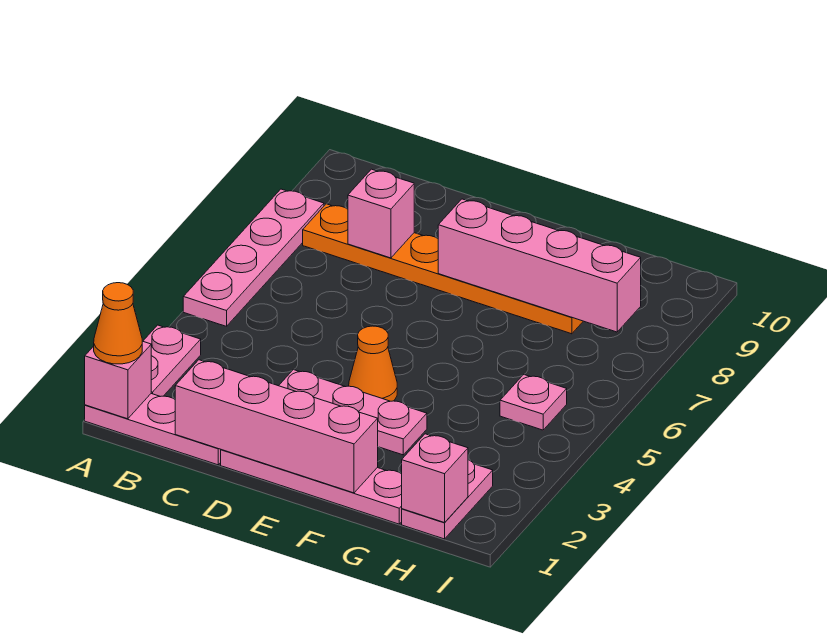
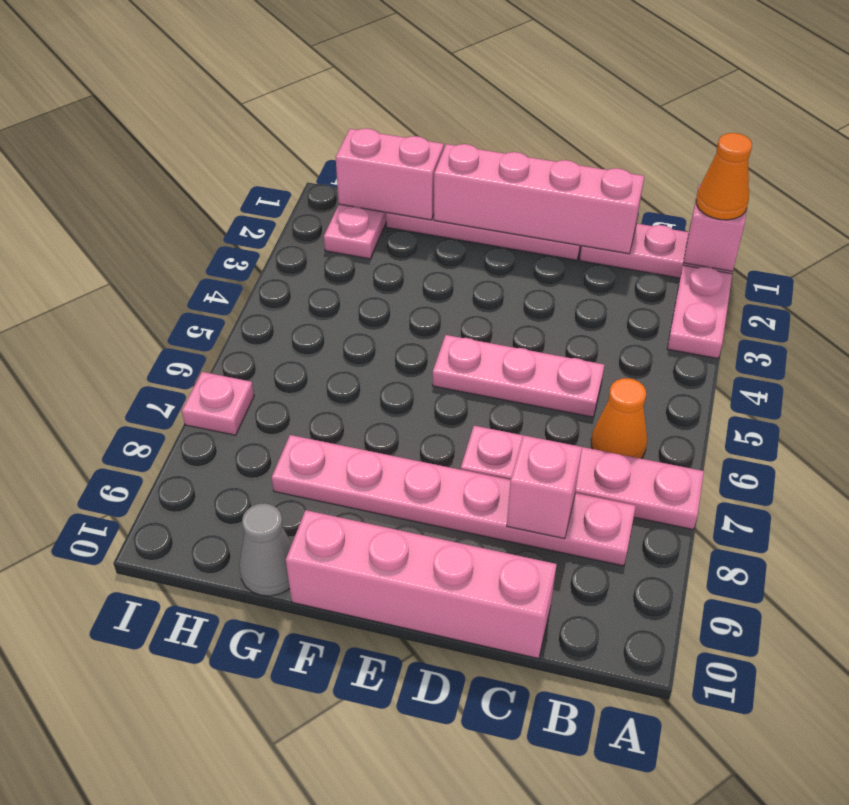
pink 1x4 plate [183,189,324,326] -> pink 1x4 plate turned to [461,426,704,529]
orange 1x6 plate [303,204,583,334] -> pink 1x6 plate [272,435,636,566]
pink 1x3 plate [279,370,427,455] -> pink 1x3 plate moved to [432,335,604,417]
orange 1x1 cone [349,326,397,401] -> orange 1x1 cone moved to [591,378,647,459]
pink 1x4 brick [438,199,641,332] -> pink 1x4 brick moved to [286,510,557,659]
none -> grey 1x1 cone [239,503,292,596]
pink 1x1 brick [402,434,468,523] -> pink 1x2 brick [336,128,444,220]
pink 1x1 plate [500,375,567,430] -> pink 1x1 plate moved to [182,372,254,435]

